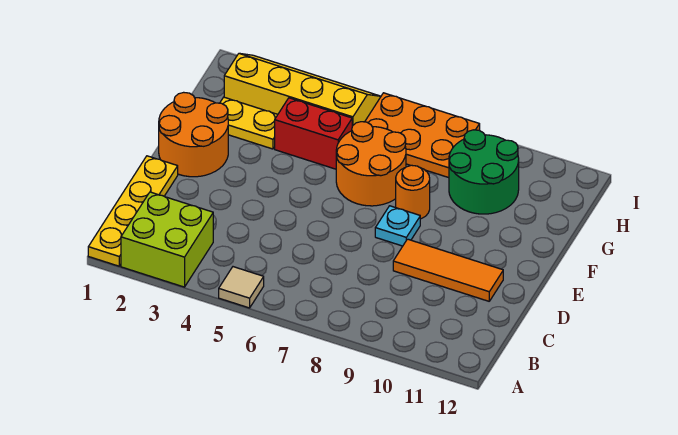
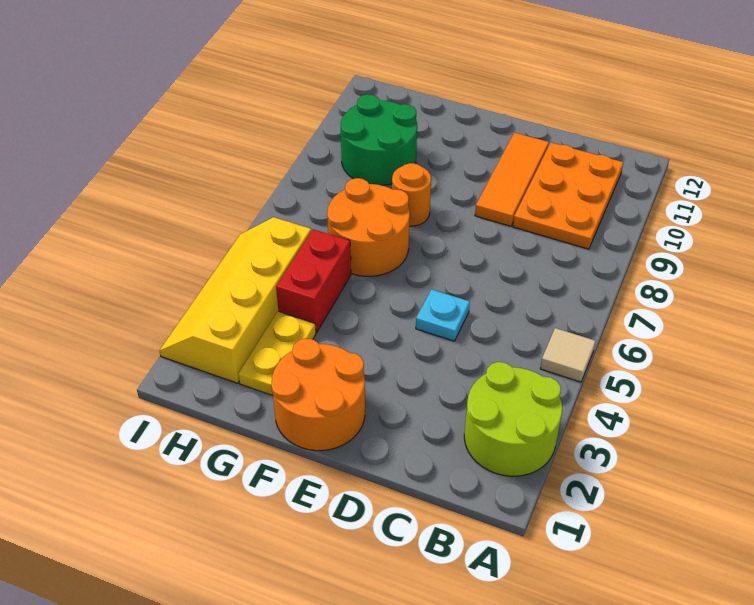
yellow 1x4 plate [88,156,178,266] -> none
lime 2x2 brick [121,192,213,287] -> lime 2x2 round brick [464,362,562,476]
cyan 1x1 plate [375,206,420,246] -> cyan 1x1 plate moved to [416,289,470,341]
orange 2x3 plate [365,93,480,178] -> orange 2x3 plate moved to [513,143,623,249]

